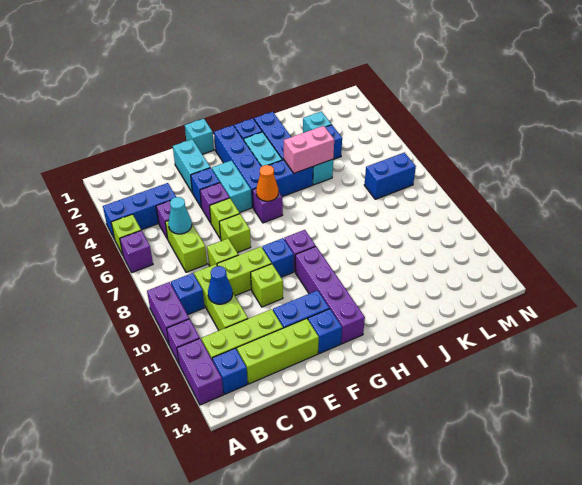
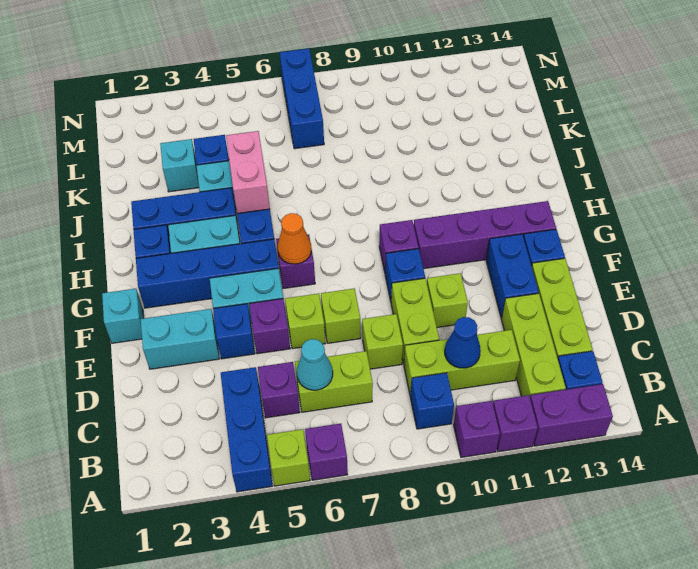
purple 1x2 brick [147,282,189,344] -> purple 1x1 brick [454,401,500,457]
blue 1x2 brick [364,153,416,199] -> blue 1x3 brick [280,49,324,149]

